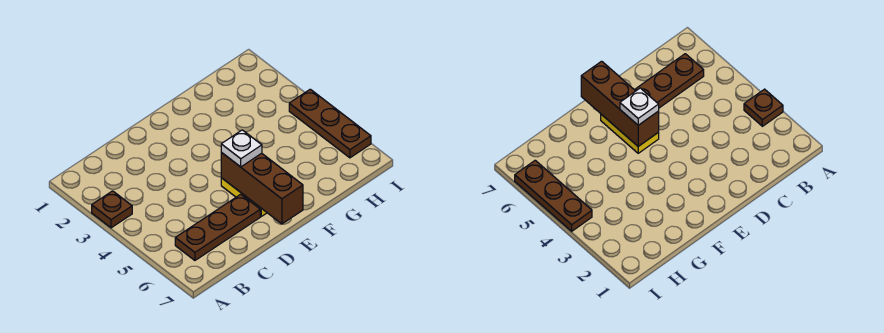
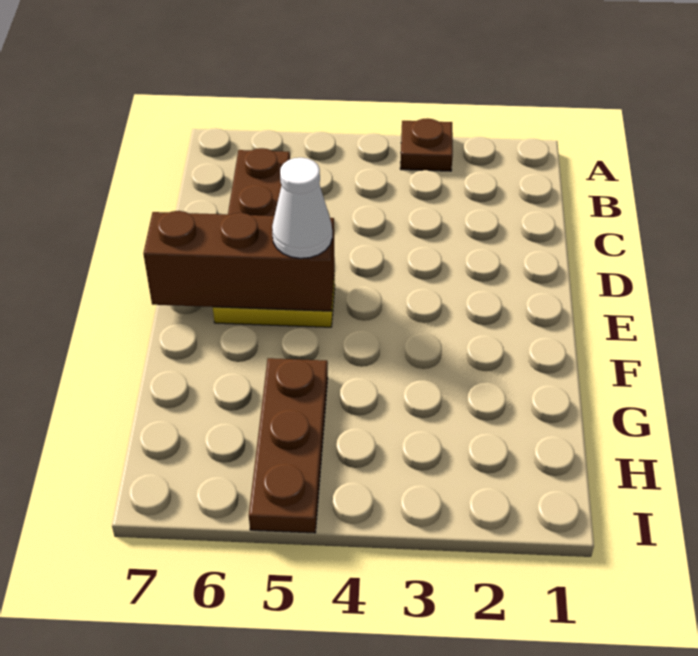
white 1x1 plate [221,130,262,167] -> white 1x1 cone [272,158,332,258]
brown 1x3 plate [289,89,371,158] -> brown 1x3 plate turned to [249,358,328,533]

